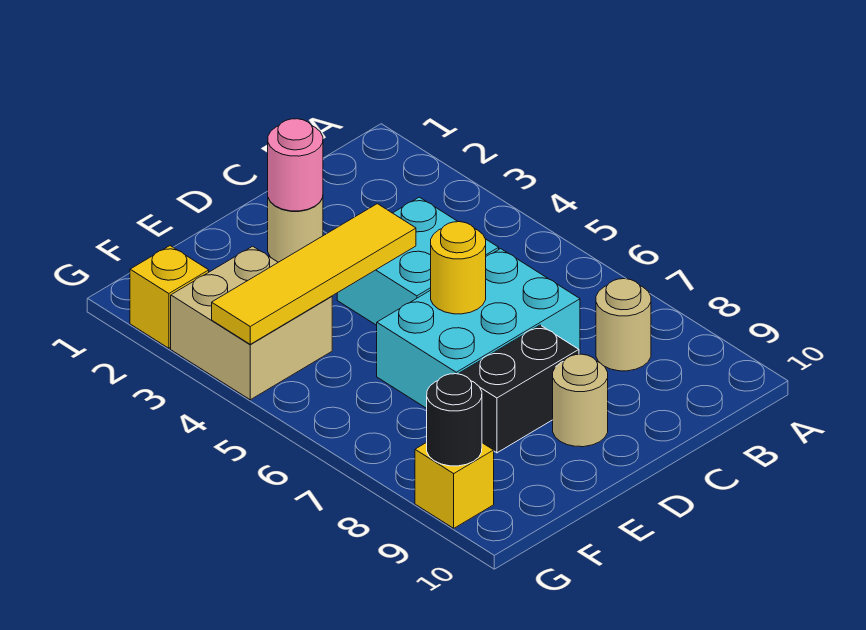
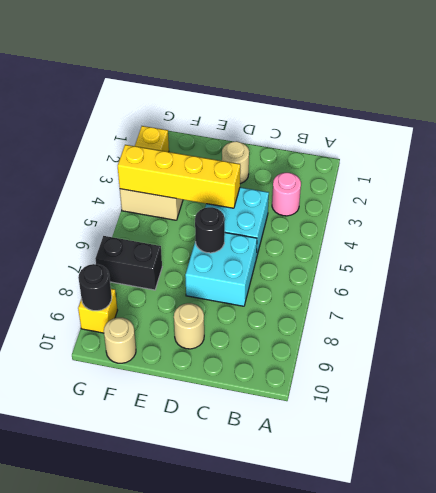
tan 1x1 round brick [596,279,651,371] -> tan 1x1 round brick moved to [104,318,136,363]
cyan 2x3 brick [377,249,580,408] -> cyan 2x2 brick [185,233,257,306]
pink 1x1 round brick [268,119,323,211] -> pink 1x1 round brick moved to [272,173,301,216]
yellow 1x4 tile [212,204,416,344] -> yellow 1x4 brick [118,145,240,208]
yellow 1x1 round brick [431,222,486,314] -> black 1x1 round brick [195,207,225,253]
black 1x2 brick [459,325,579,453] -> black 1x2 brick moved to [95,236,162,290]

